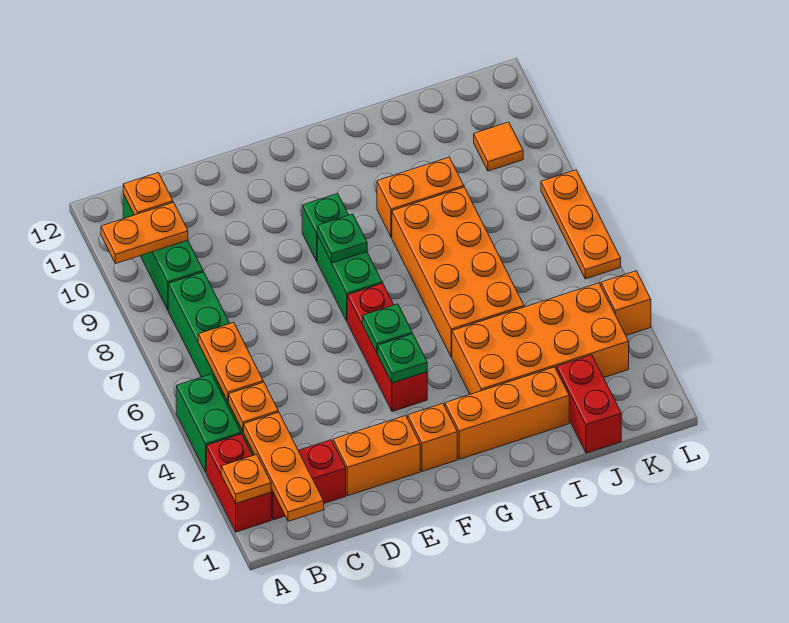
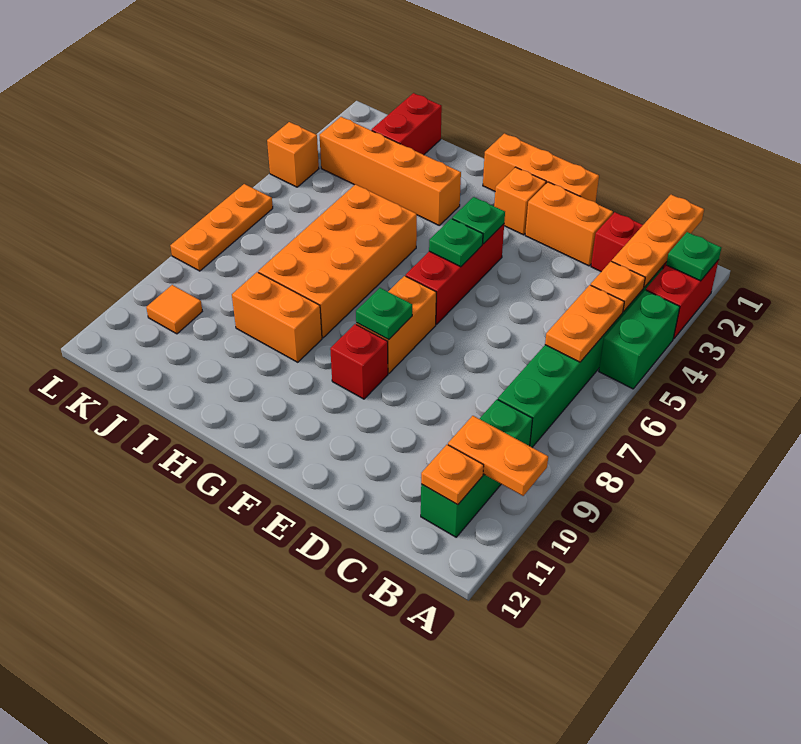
orange 1x1 plate [221,454,271,504] -> green 1x1 plate [666,232,721,281]
green 1x2 brick [317,235,382,321] -> orange 1x2 brick [356,276,436,373]
green 1x1 brick [302,194,348,261] -> red 1x1 brick [330,324,388,399]
orange 1x3 brick [445,367,569,459] -> orange 1x3 brick moved to [483,133,599,202]
orange 2x4 brick [452,283,629,394] -> orange 1x4 brick [320,117,461,225]

